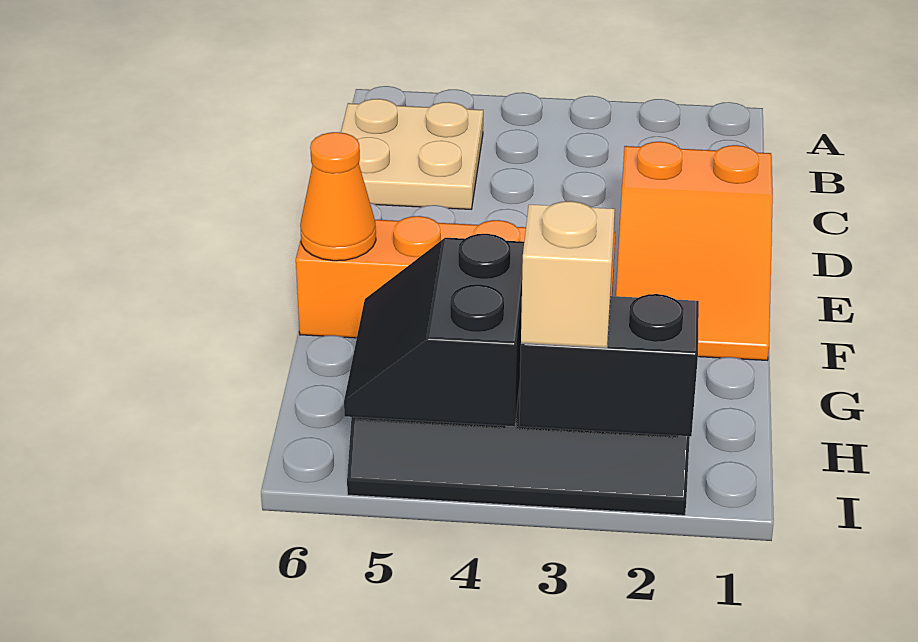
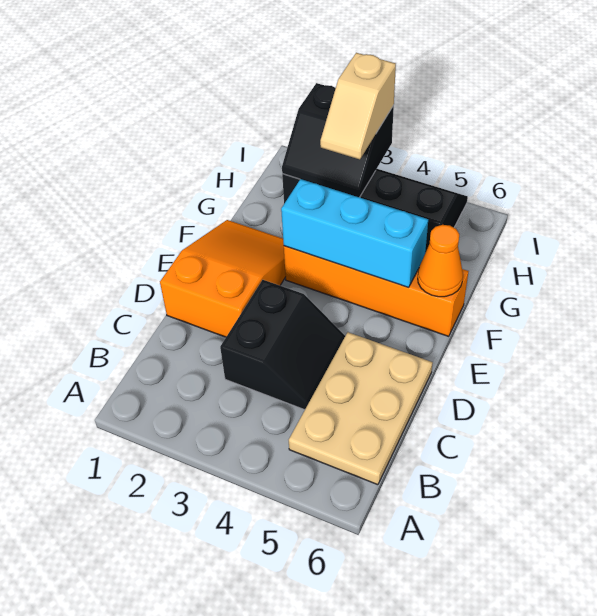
tan 2x2 plate [341,99,483,209] -> tan 2x3 plate [289,332,433,485]
none -> cyan 1x3 brick [281,179,428,287]
black 2x2 slope [344,234,524,426] -> black 2x2 slope moved to [220,280,345,410]

